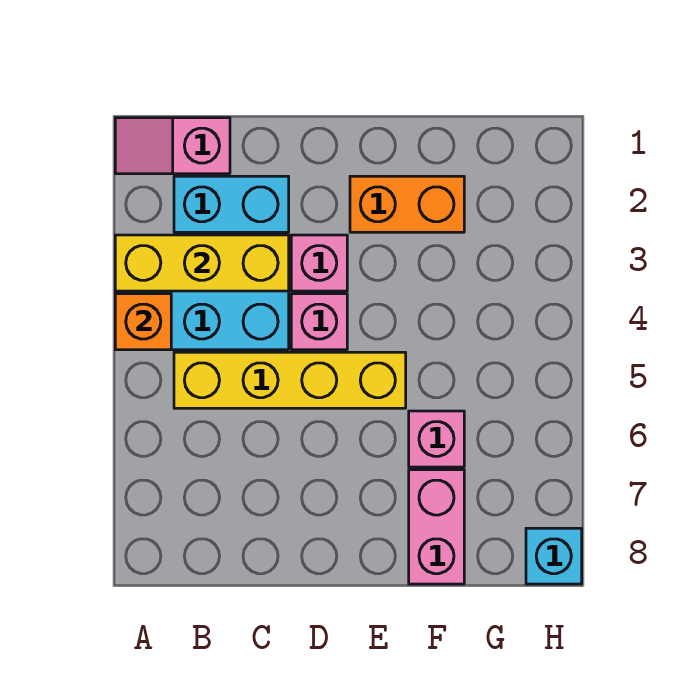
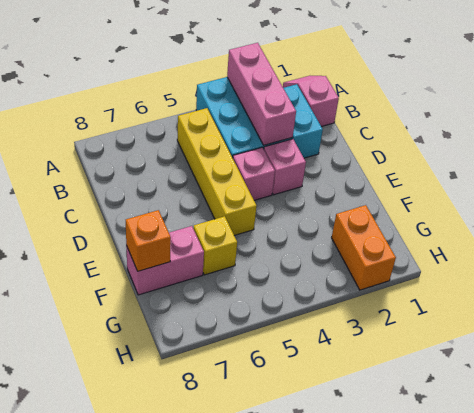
yellow 1x3 brick [115,235,289,291] -> pink 1x3 brick [227,43,296,145]
orange 1x1 brick [115,294,171,350] -> orange 1x1 brick moved to [126,210,171,271]
orange 1x2 brick [350,176,464,232] -> orange 1x2 brick moved to [332,205,396,290]
pink 1x1 brick [409,411,464,467] -> yellow 1x1 brick [193,216,237,275]
cyan 1x1 brick [526,528,582,584] -> none

